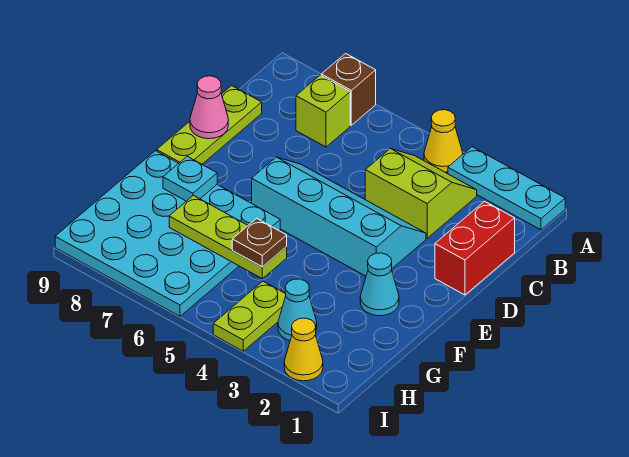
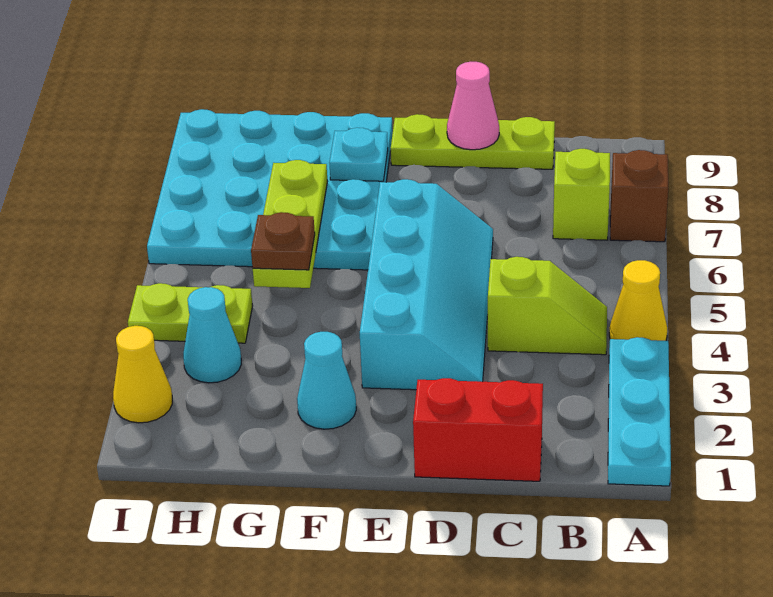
lime 2x2 slope [365,149,477,238] -> lime 1x2 slope [488,257,607,355]

